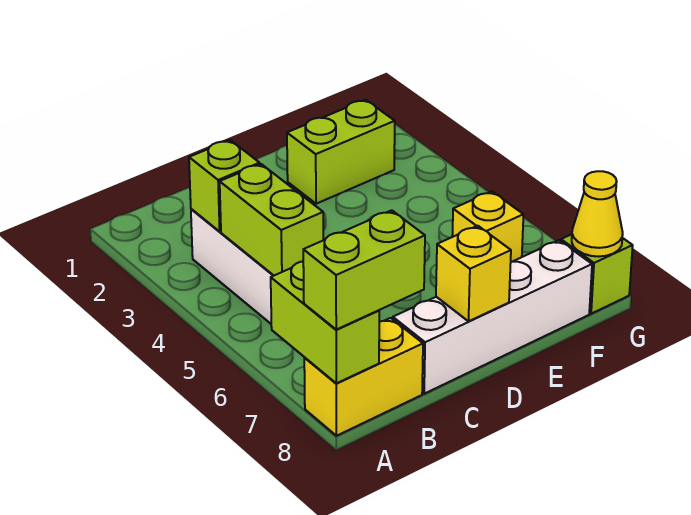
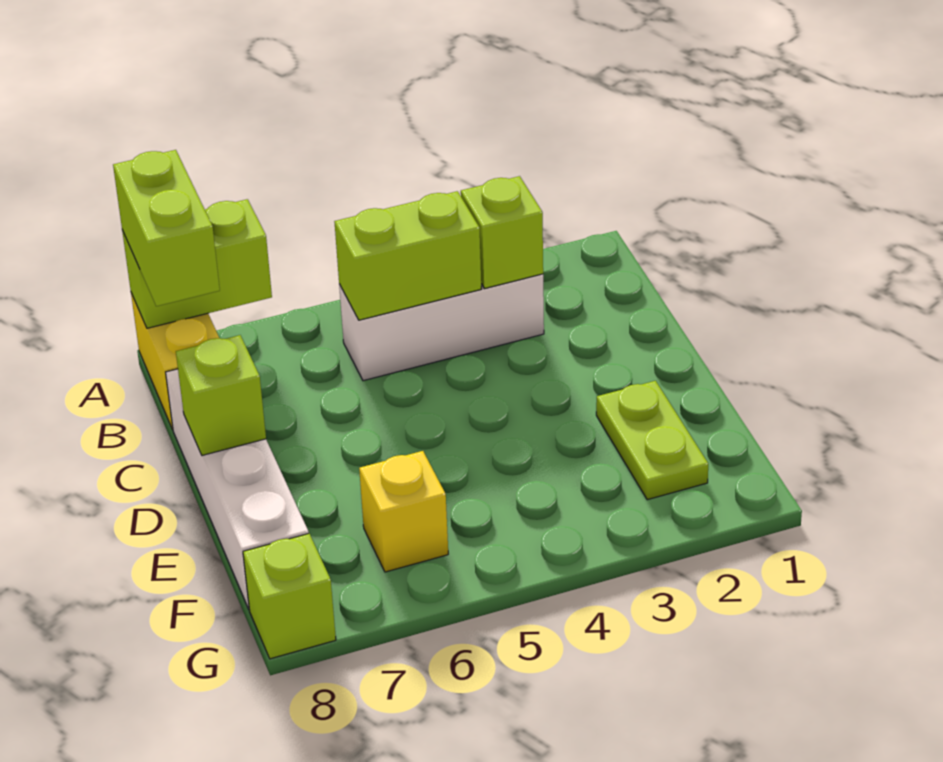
yellow 1x1 brick [436,226,511,321] -> lime 1x1 brick [176,335,266,455]
lime 1x2 brick [287,100,395,204] -> lime 1x2 plate [596,381,708,500]
yellow 1x1 cone [572,171,623,256] -> none

